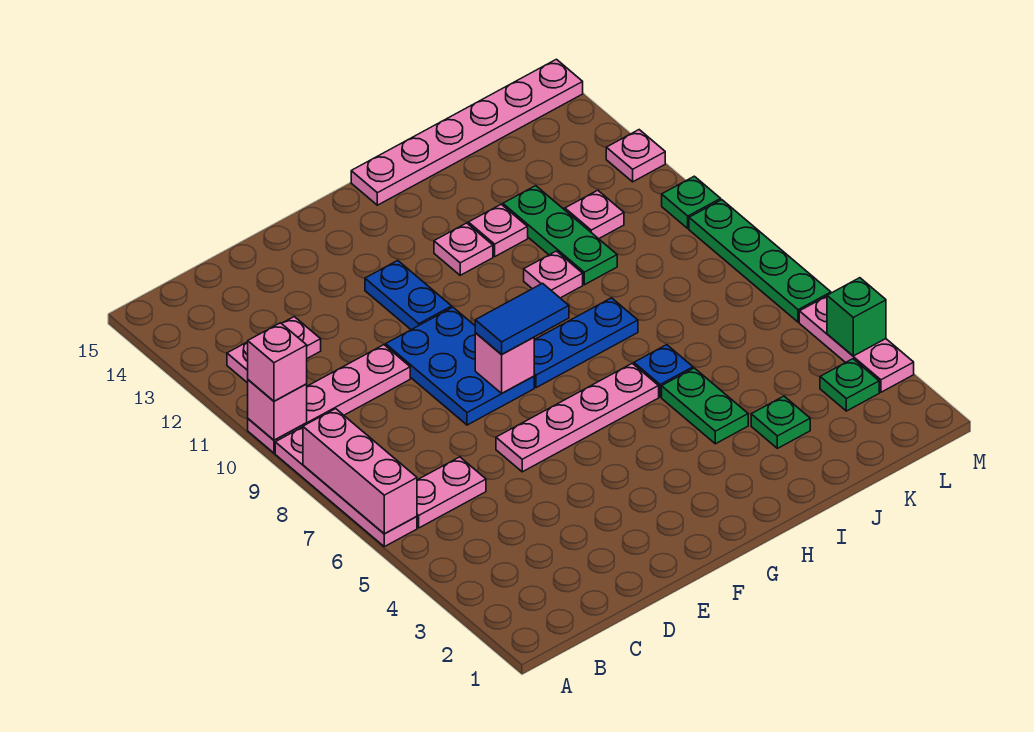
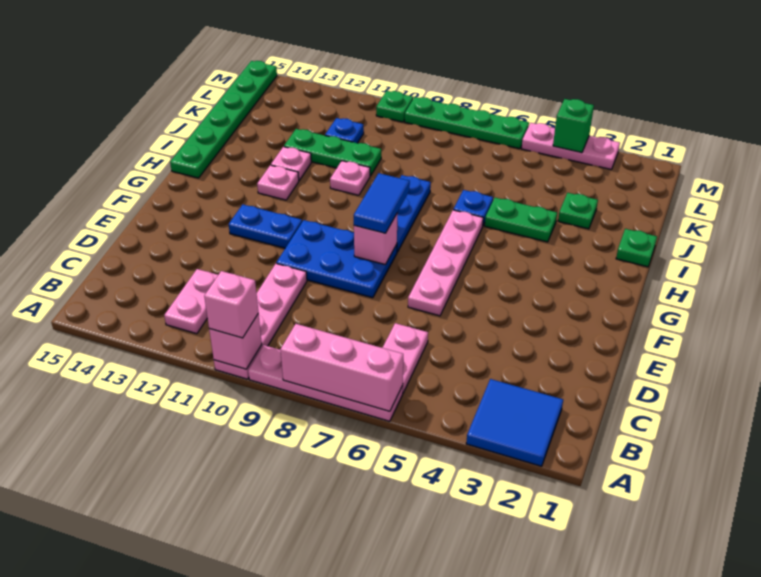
none -> blue 2x2 tile [466,379,563,466]
pink 1x6 plate [351,59,583,205] -> green 1x6 plate [170,61,277,178]
pink 1x1 plate [565,190,624,239] -> blue 1x1 plate [325,118,364,143]
green 1x1 plate [820,359,879,411] -> green 1x1 plate moved to [616,229,657,267]
pink 1x1 plate [606,130,665,182] -> none

